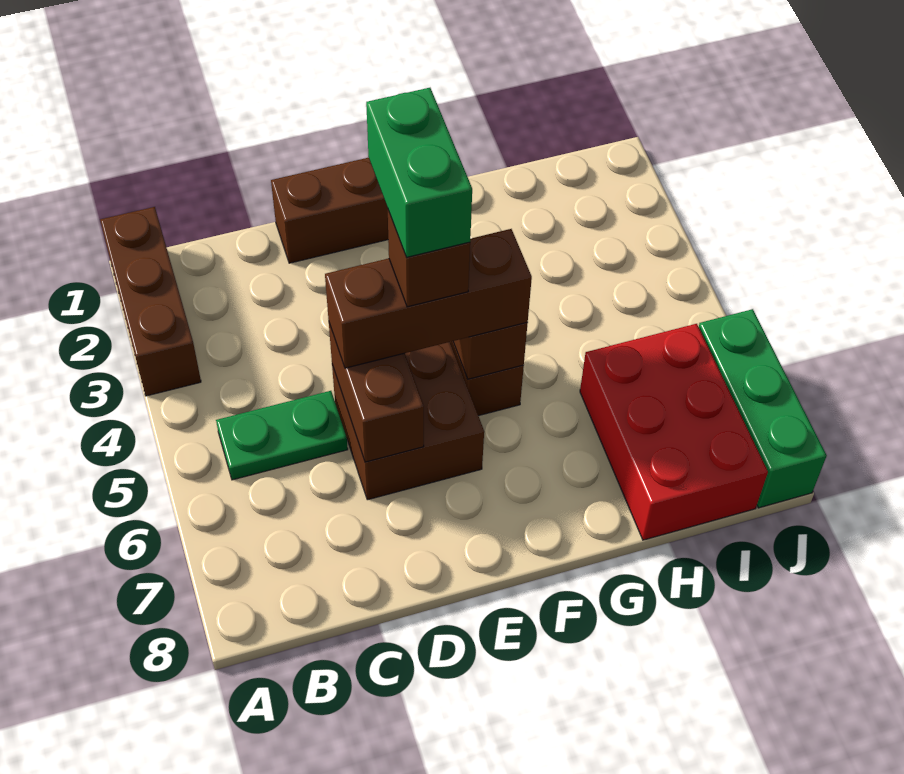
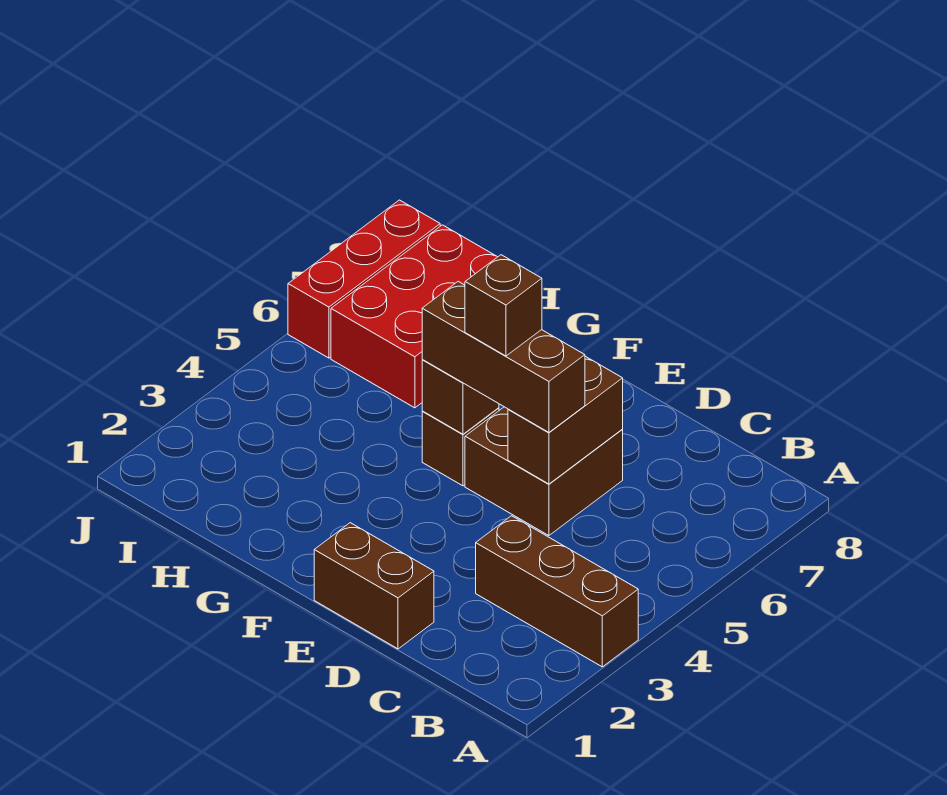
brown 1x3 brick [100,207,201,396] -> brown 1x3 brick turned to [476,516,638,667]
green 1x2 plate [216,391,348,480] -> none
green 1x2 brick [366,88,472,257] -> none
green 1x3 brick [699,309,827,508] -> red 1x3 brick [288,200,440,358]

